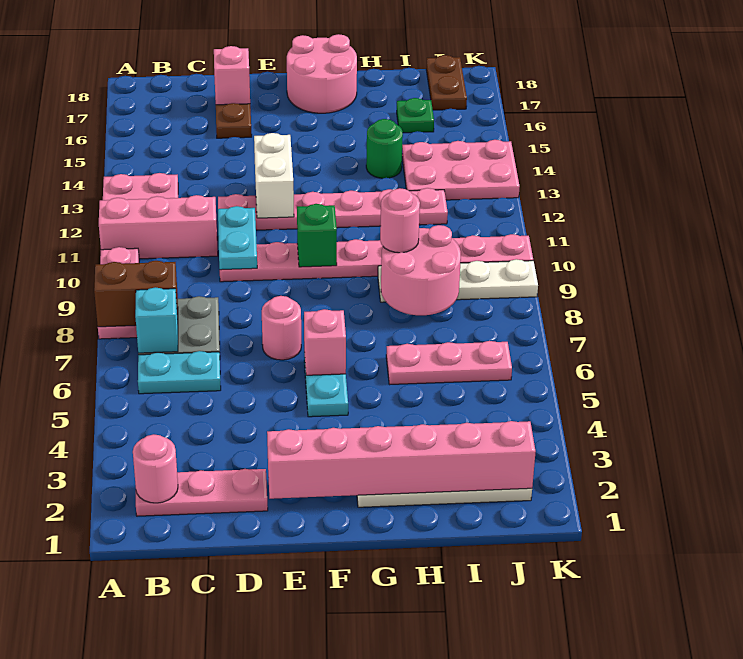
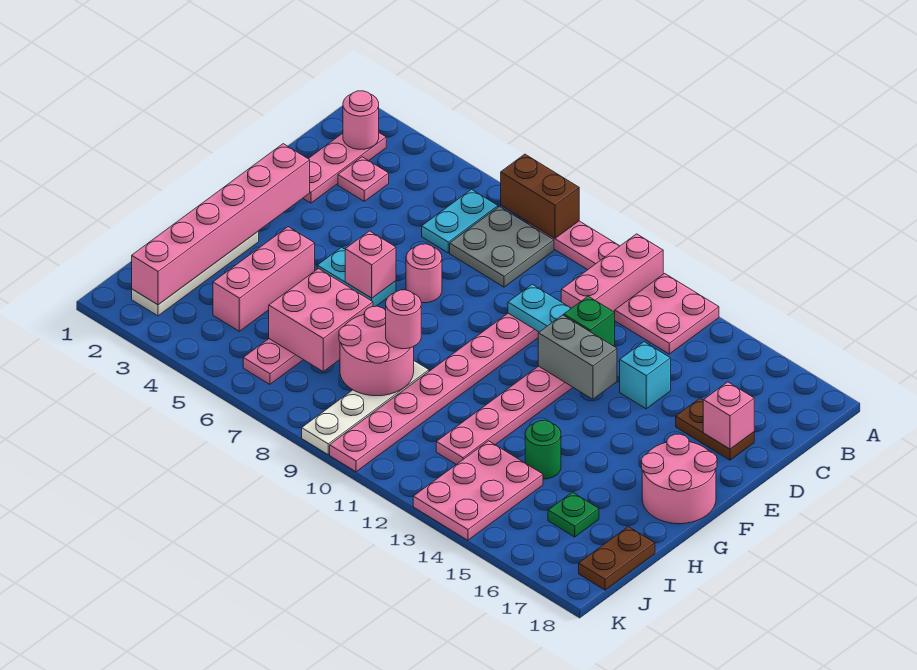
brown 1x2 brick [94,261,178,327] -> brown 1x2 brick turned to [501,154,579,238]
cyan 1x1 brick [135,287,178,353] -> cyan 1x1 brick moved to [620,342,671,409]
none -> pink 1x1 plate [338,157,389,201]
white 1x2 brick [254,133,294,218] -> grey 1x2 brick [538,315,617,399]
green 1x1 brick [297,204,337,267] -> green 1x1 brick moved to [564,296,615,346]
none -> pink 1x3 brick [213,227,315,331]
none -> pink 2x2 brick [269,269,373,371]
brown 1x2 plate [426,55,467,110] -> brown 1x2 plate turned to [579,527,655,590]

